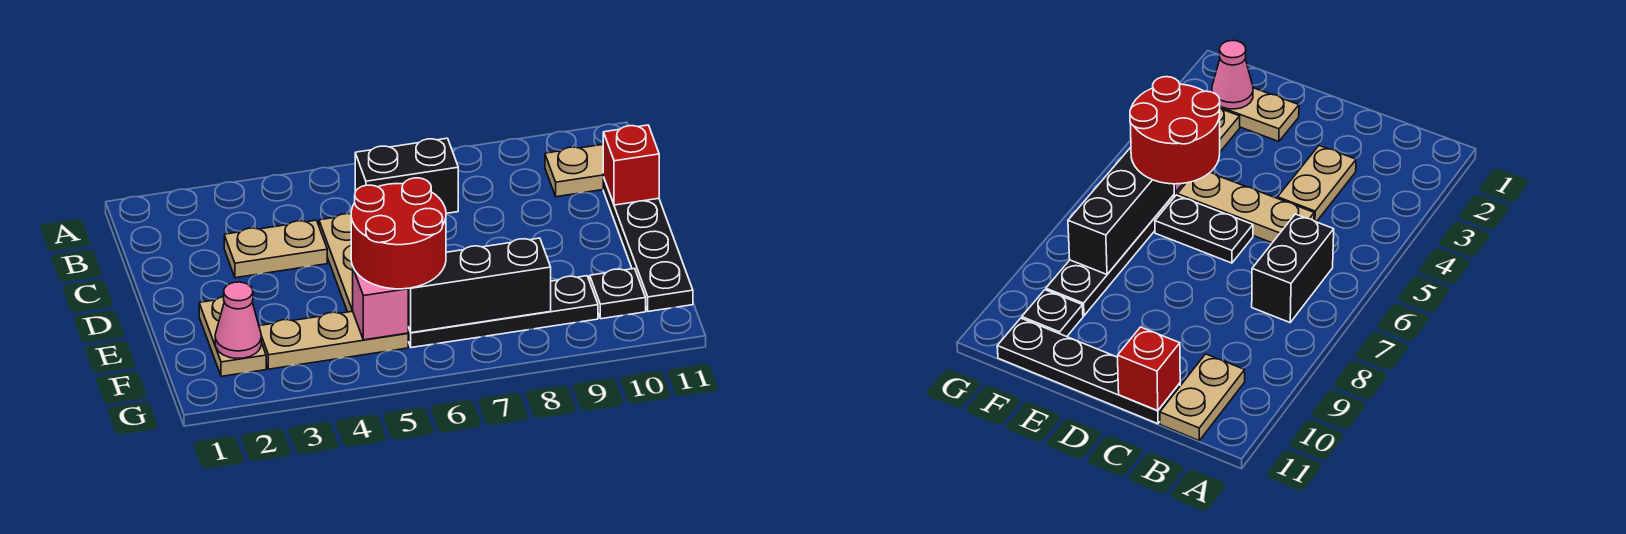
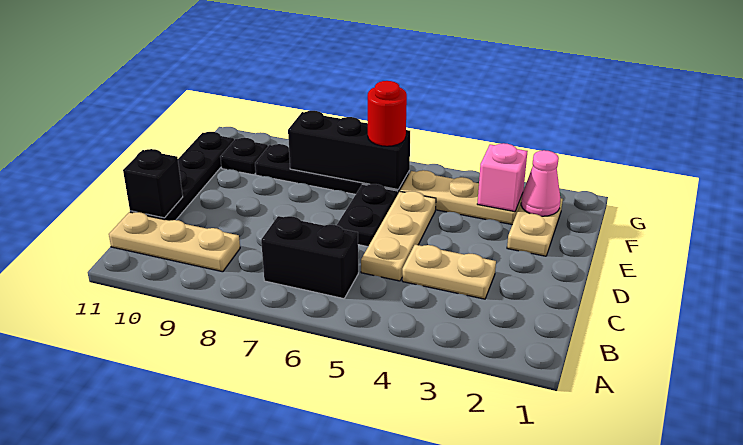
tan 1x2 plate [545,145,604,197] -> tan 1x3 plate [109,212,240,272]
red 1x1 brick [603,125,659,205] -> black 1x1 brick [123,149,183,218]
red 2x2 round brick [351,178,446,289] -> red 1x1 round brick [368,81,407,146]
pink 1x1 brick [353,268,408,340] -> pink 1x1 brick moved to [477,143,528,212]

